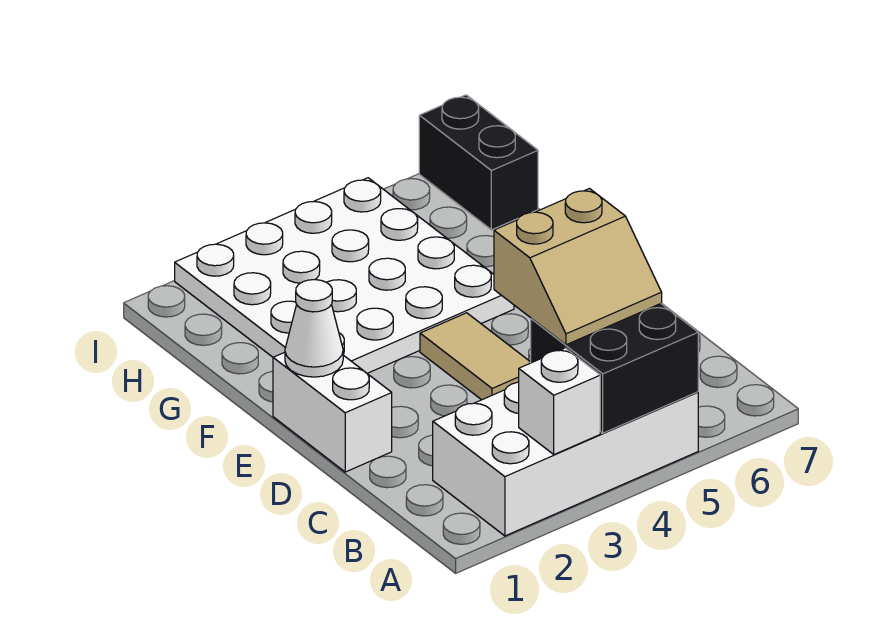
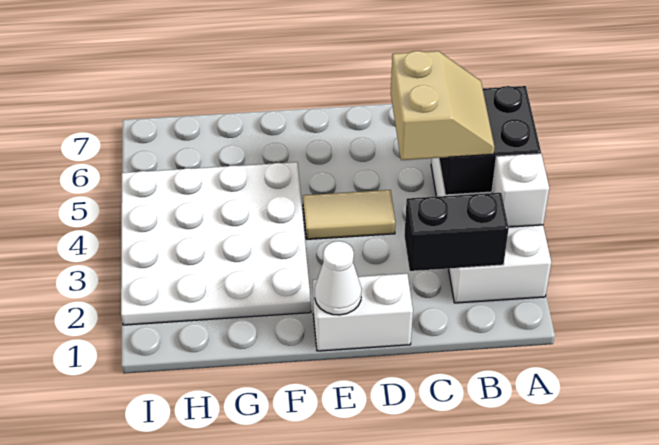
black 1x2 brick [419,95,538,230] -> black 1x2 brick moved to [404,193,509,271]

